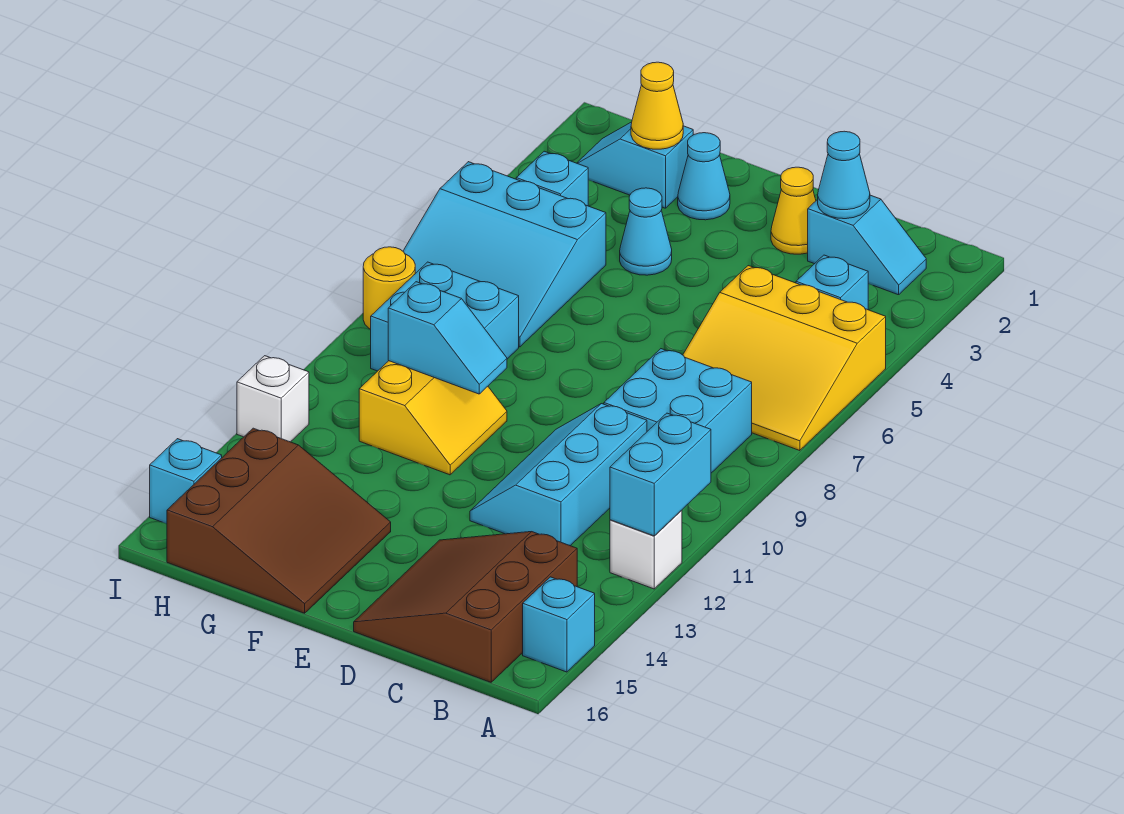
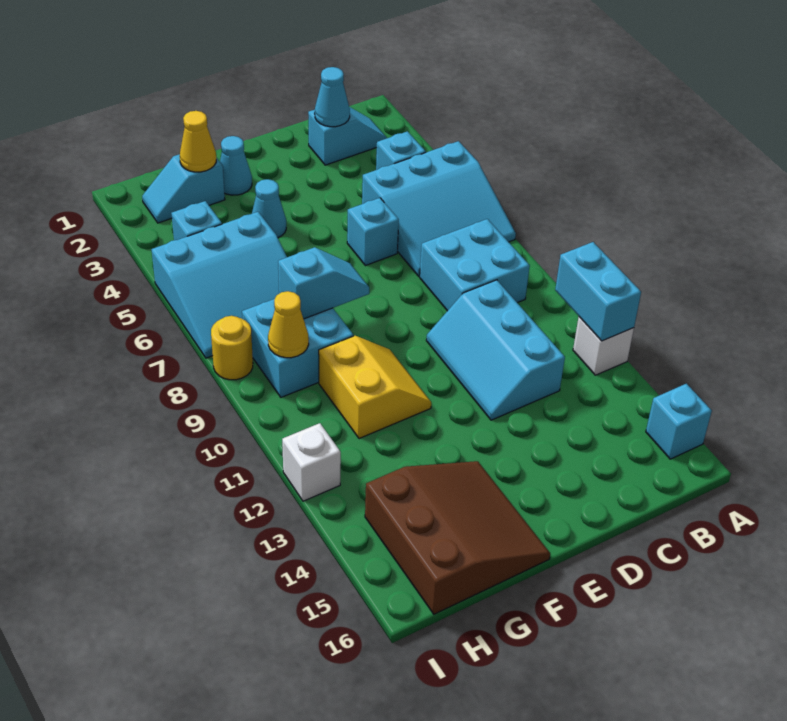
yellow 3x3 slope [683,266,886,451] -> cyan 3x3 slope [362,141,516,276]
brown 3x3 slope [354,532,577,682] -> none
yellow 1x1 cone [771,167,816,254] -> yellow 1x1 cone moved to [268,291,309,358]
cyan 1x2 slope [388,282,507,394] -> cyan 1x2 slope moved to [278,247,369,319]
cyan 1x1 brick [150,439,222,524] -> cyan 1x1 brick moved to [347,198,399,266]

